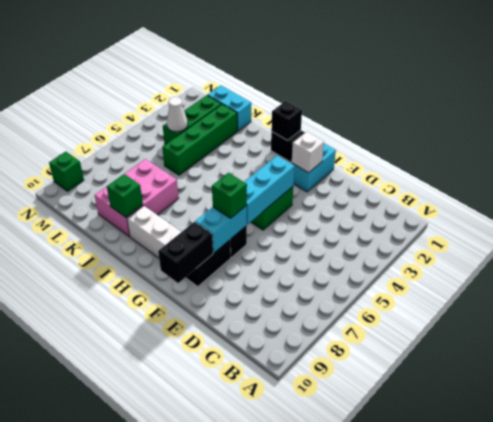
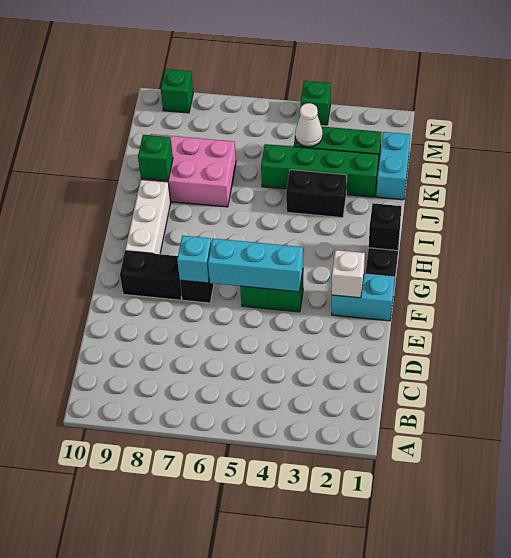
cyan 1x2 brick [195,206,247,253] -> cyan 1x1 brick [177,236,211,283]
green 1x1 brick [212,173,247,218] -> green 1x1 brick moved to [301,81,331,125]
black 1x2 brick [158,222,213,283] -> black 1x2 brick moved to [286,170,347,218]

